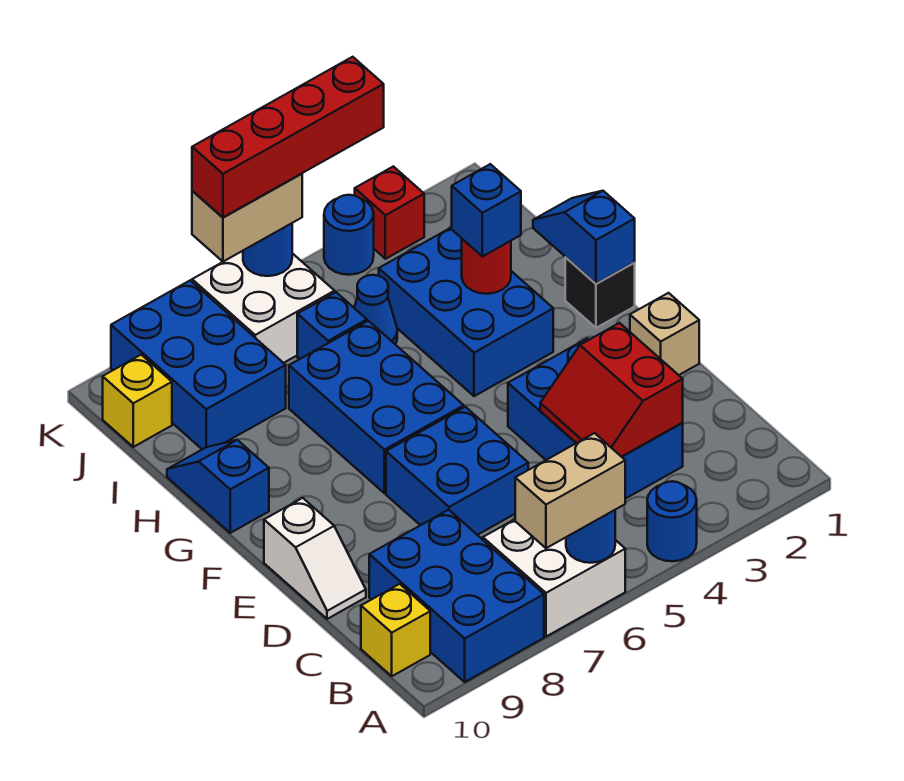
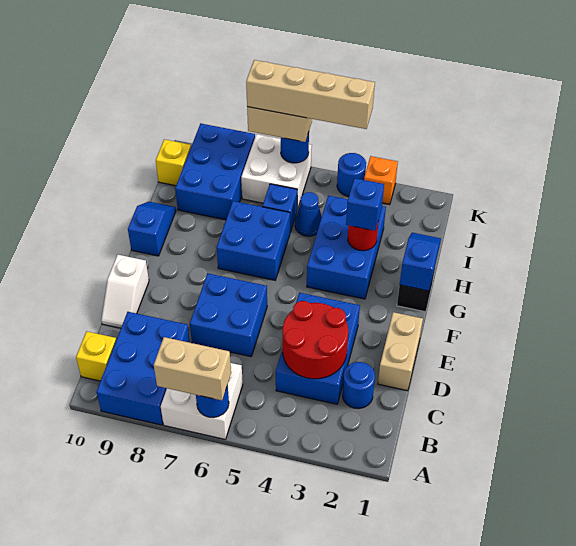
blue 1x1 round brick [647,481,697,561] -> blue 1x1 round brick moved to [342,362,375,409]
red 2x2 slope [540,323,683,457] -> red 2x2 round brick [283,301,348,379]
tan 1x1 brick [630,293,699,375] -> tan 1x2 brick [378,312,423,391]
blue 2x3 brick [289,321,464,493] -> blue 2x2 brick [217,201,290,280]
red 1x1 brick [355,166,424,259] -> orange 1x1 brick [364,156,398,205]
red 1x4 brick [192,57,384,217] -> tan 1x4 brick [246,60,375,129]

